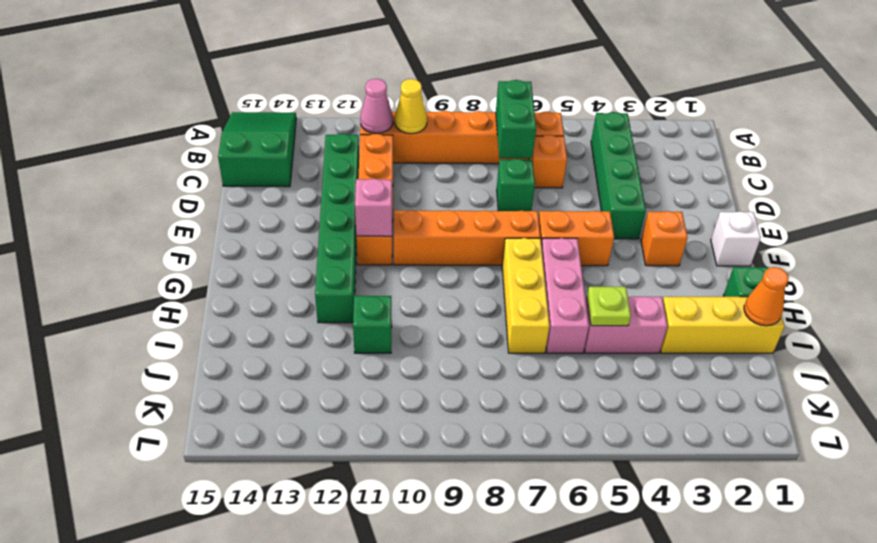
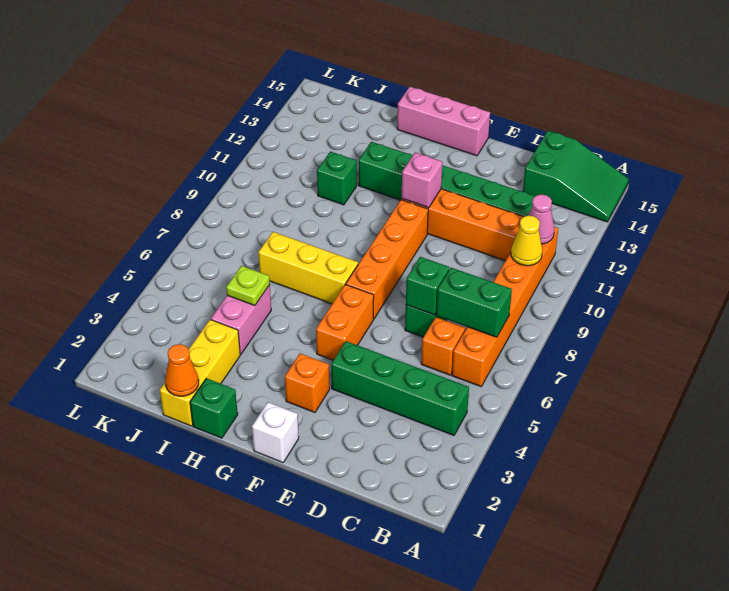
none -> green 1x1 brick [406,257,449,315]
pink 1x3 brick [541,238,589,353] -> pink 1x3 brick moved to [397,87,490,156]

